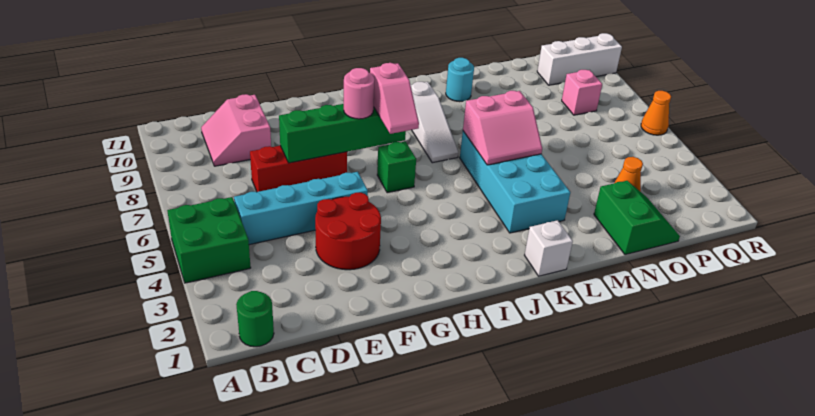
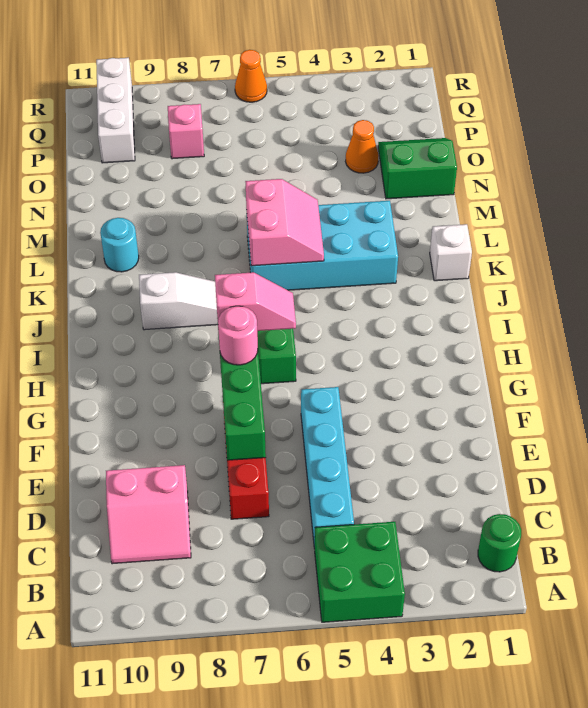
red 2x2 round brick [315,193,381,270] -> none

